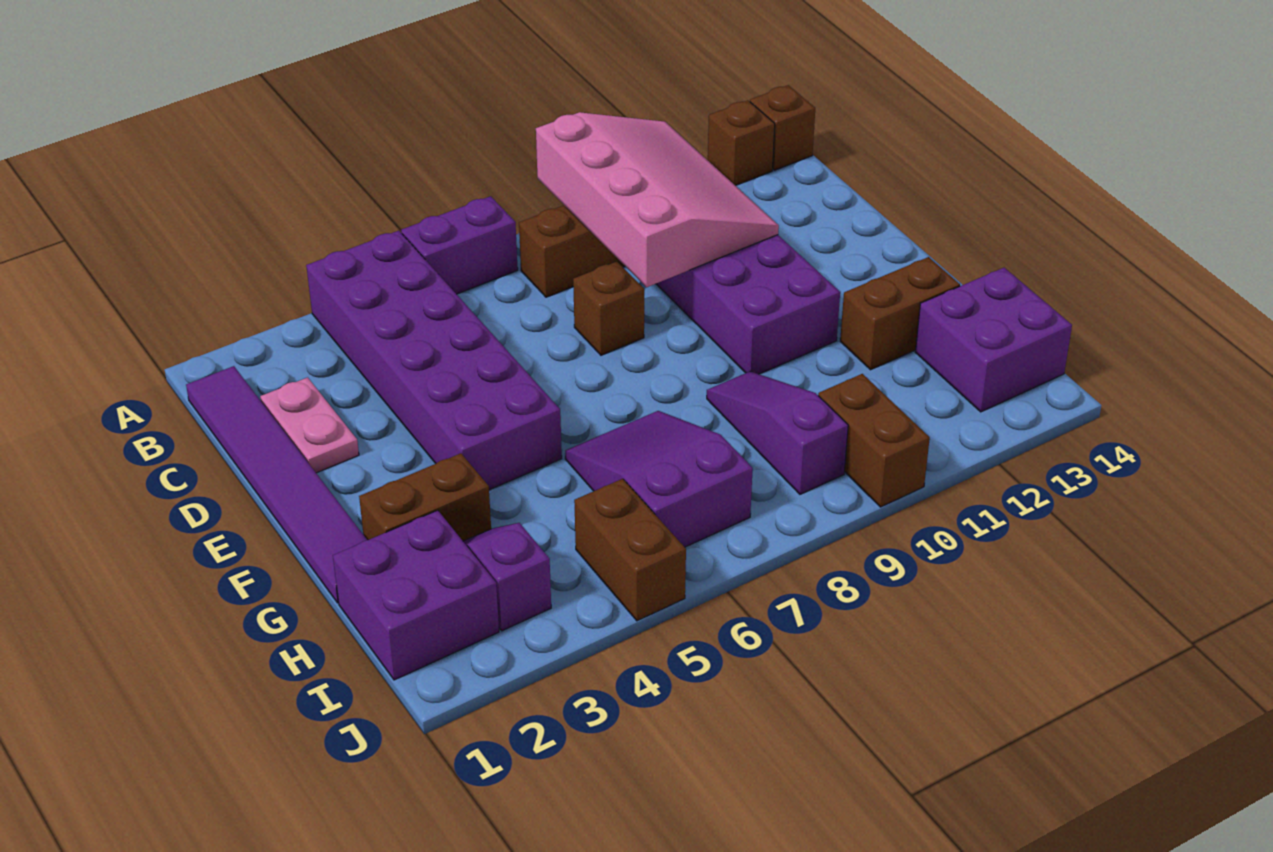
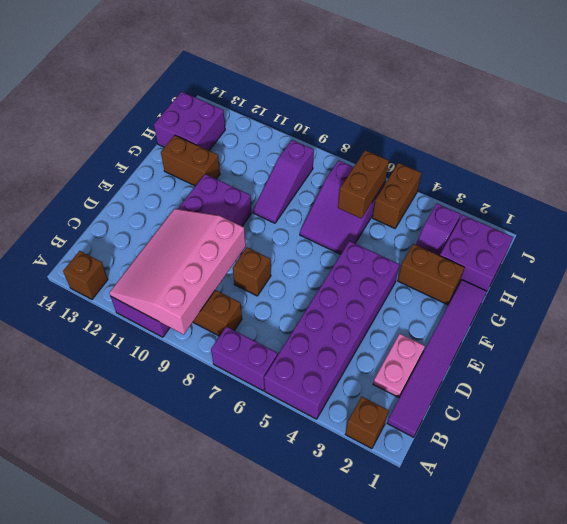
brown 1x1 brick [750,85,815,170] -> brown 1x1 brick moved to [345,397,389,449]
brown 1x2 brick [818,374,930,507] -> brown 1x2 brick moved to [338,150,389,219]

